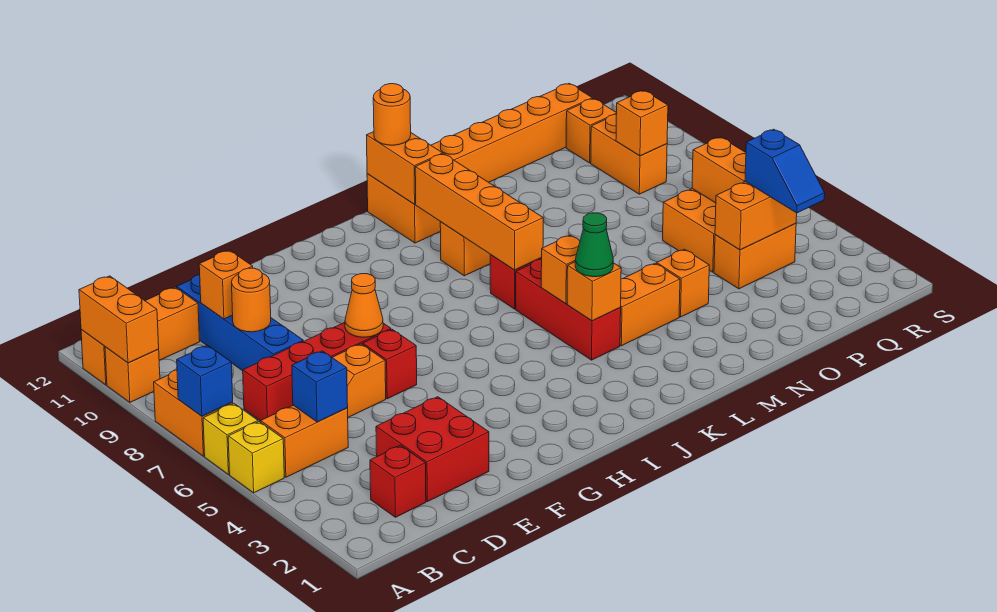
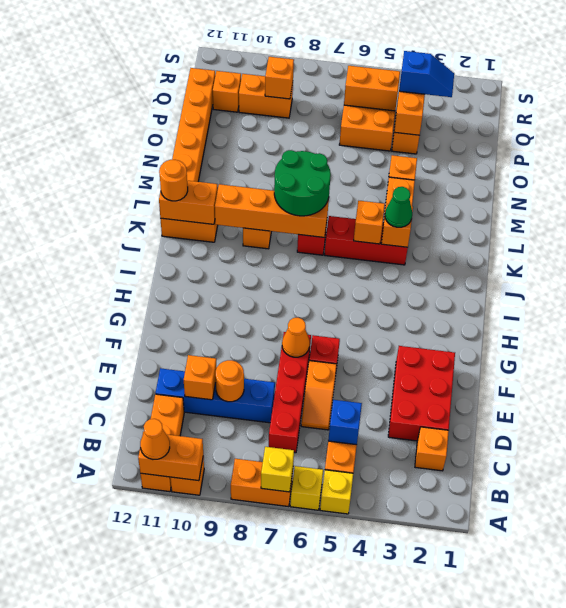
blue 1x1 brick [177,345,233,416] -> yellow 1x1 brick [261,447,294,492]
none -> orange 1x1 cone [140,419,170,460]
red 1x1 brick [370,445,426,517] -> orange 1x1 brick [415,427,449,471]
red 2x2 brick [376,397,489,502] -> red 2x3 brick [388,346,455,441]
none -> green 2x2 round brick [274,150,331,216]

